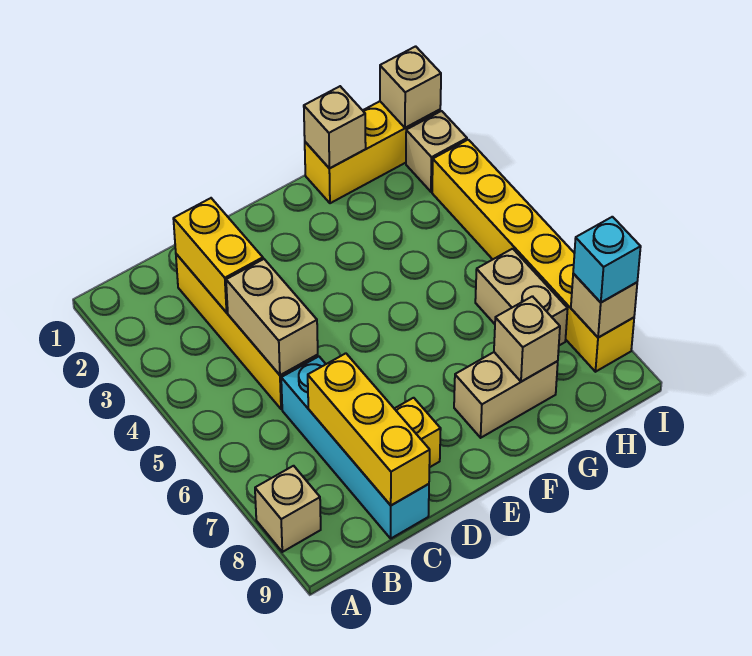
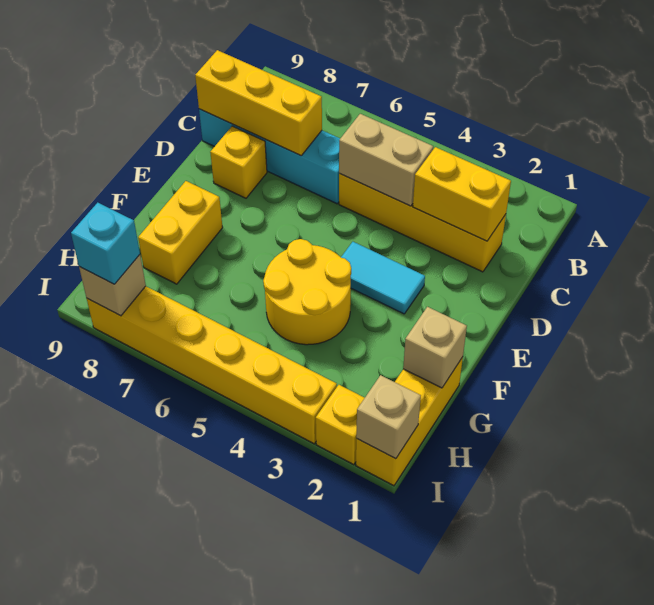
tan 1x1 brick [255,466,321,552] -> none
none -> cyan 1x2 tile [341,242,425,314]
none -> yellow 2x2 round brick [263,239,351,345]
tan 1x2 brick [454,352,558,438] -> yellow 1x2 brick [138,181,223,284]
tan 1x1 brick [494,296,560,382] -> none
tan 1x2 brick [475,249,568,345] -> none
tan 1x1 brick [406,111,467,192] -> yellow 1x1 brick [316,385,364,465]

